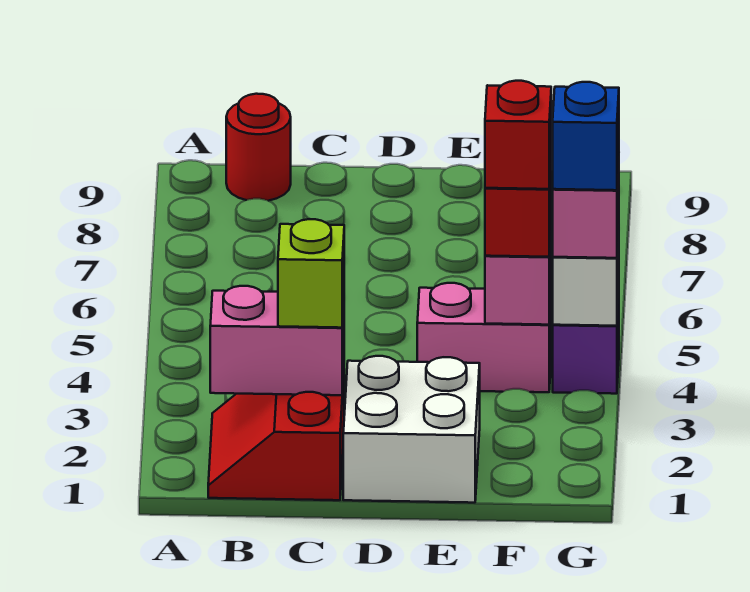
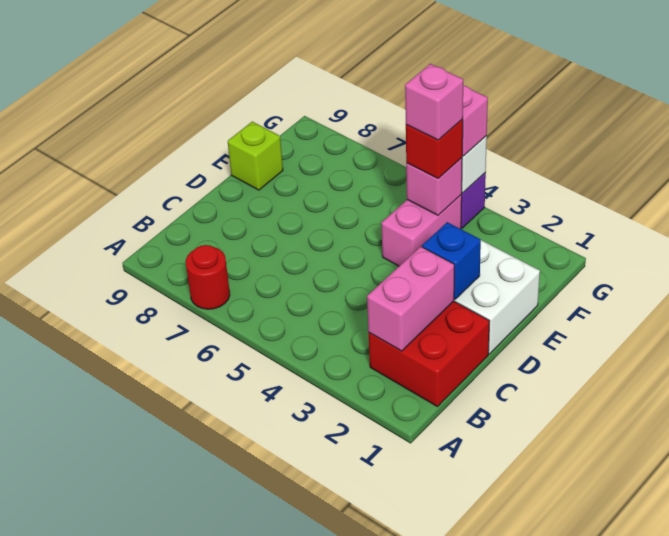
red 2x2 slope [208,376,344,500] -> red 2x2 brick [369,301,490,407]
red 1x1 round brick [226,94,291,201] -> red 1x1 round brick moved to [186,245,230,309]
lime 1x1 brick [278,219,344,328] -> lime 1x1 brick moved to [228,122,283,190]
red 1x1 brick [485,81,551,189] -> pink 1x1 brick [405,64,463,140]
blue 1x1 brick [553,82,619,190] -> blue 1x1 brick moved to [422,222,481,299]

